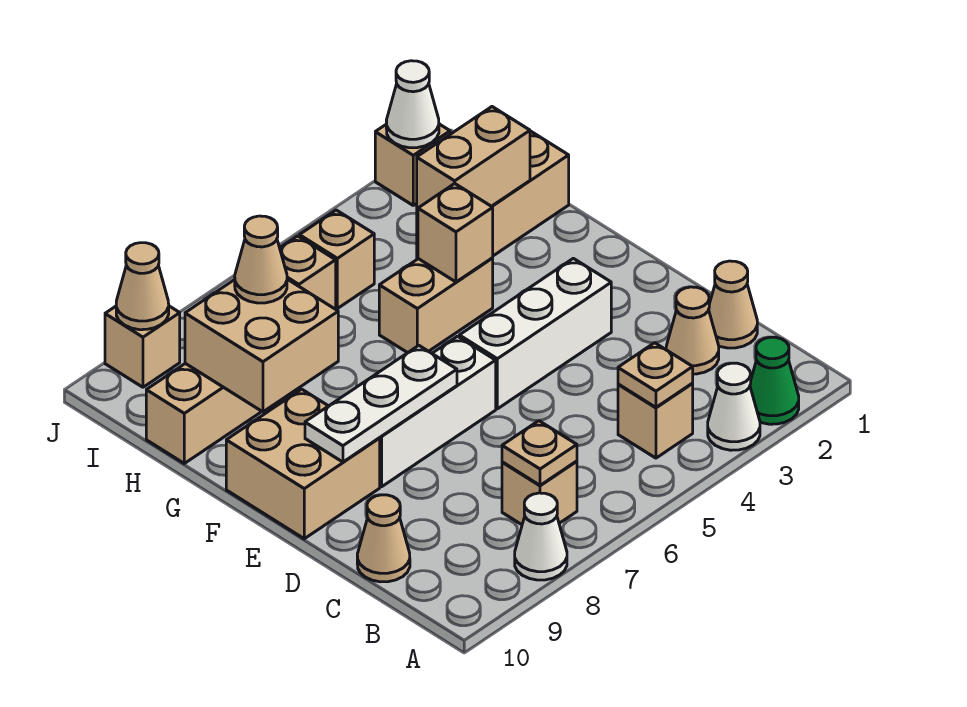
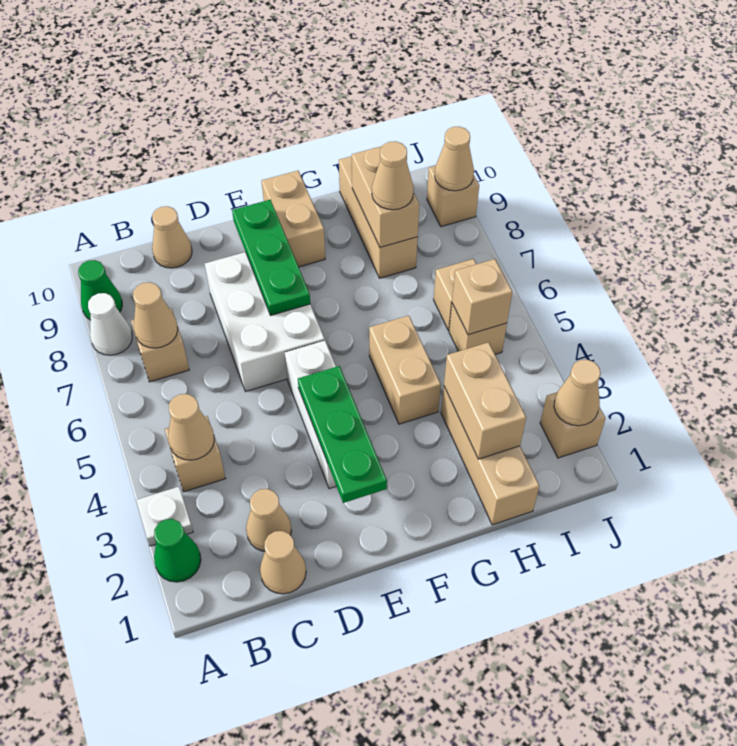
white 1x1 cone [708,363,760,450] -> white 1x1 plate [136,487,193,546]
none -> green 1x1 cone [78,260,122,320]
tan 1x1 plate [618,343,693,407] -> tan 1x1 cone [168,394,214,460]
tan 1x1 plate [502,421,577,485] -> tan 1x1 cone [133,282,178,348]
none -> green 1x3 plate [298,366,387,503]
white 1x3 brick [380,336,496,487] -> white 2x3 brick [205,252,325,392]
white 1x3 plate [305,346,457,462] -> green 1x3 plate [232,200,310,315]
tan 2x2 brick [226,389,380,539] -> tan 1x2 brick [262,171,325,267]
tan 1x1 brick [418,184,493,282] -> tan 1x1 brick moved to [452,259,512,335]
tan 2x2 brick [185,279,338,412] -> tan 1x2 brick [352,146,419,247]
white 1x1 cone [386,61,439,148] -> tan 1x1 cone [554,360,601,426]

